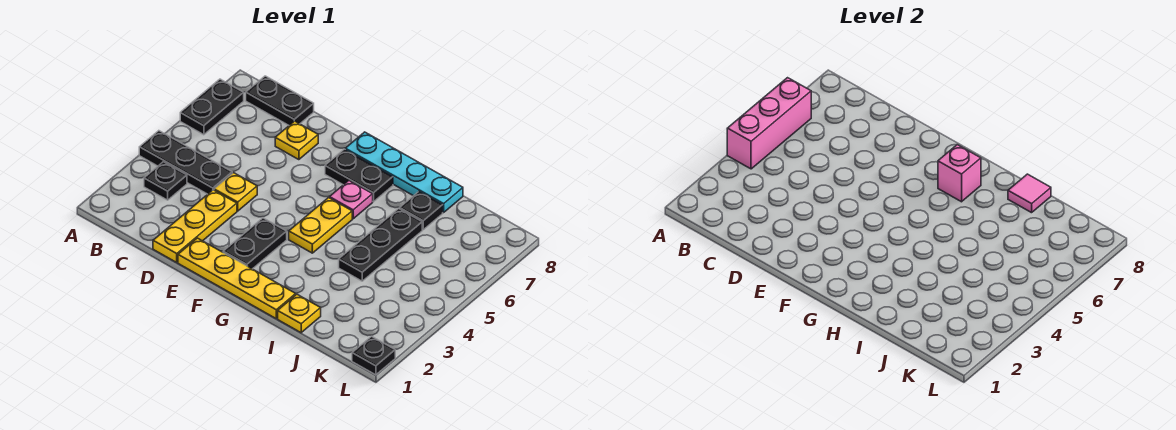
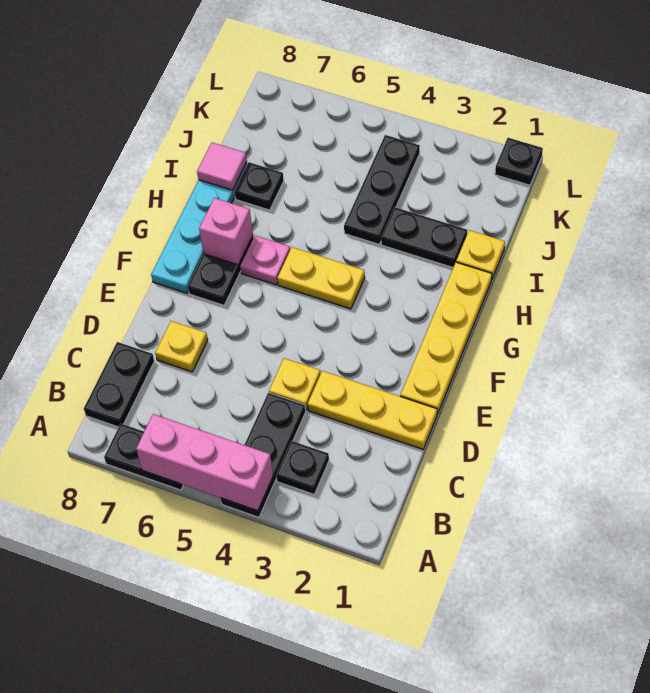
black 1x2 plate [223,218,287,269] -> black 1x2 plate moved to [381,207,467,268]
black 1x3 plate [339,209,422,281] -> black 1x3 plate turned to [344,135,420,244]

